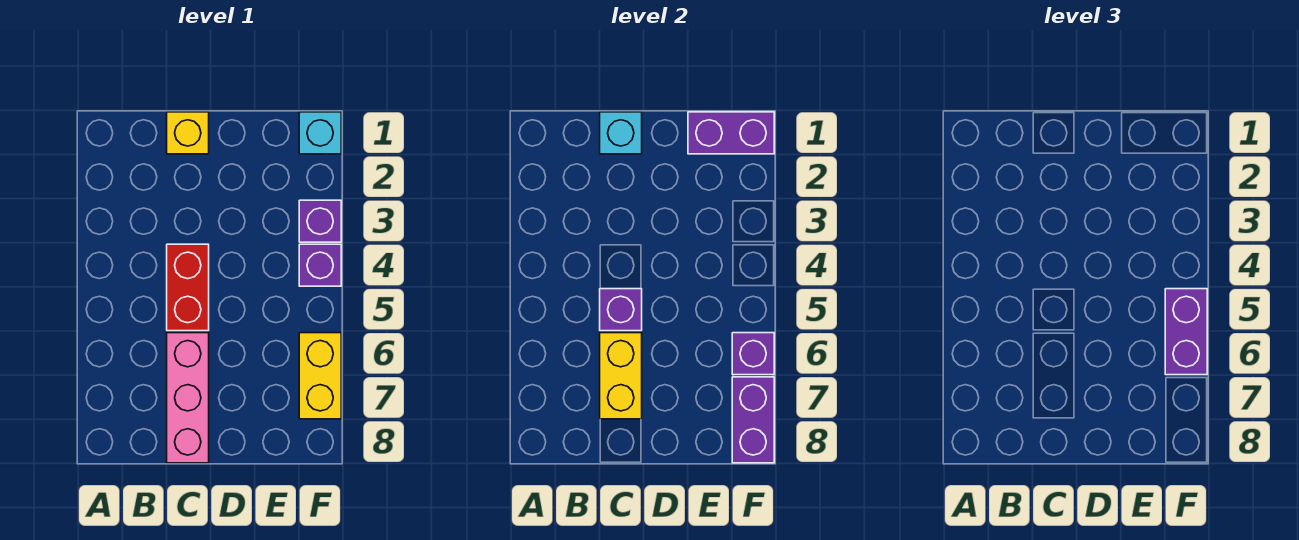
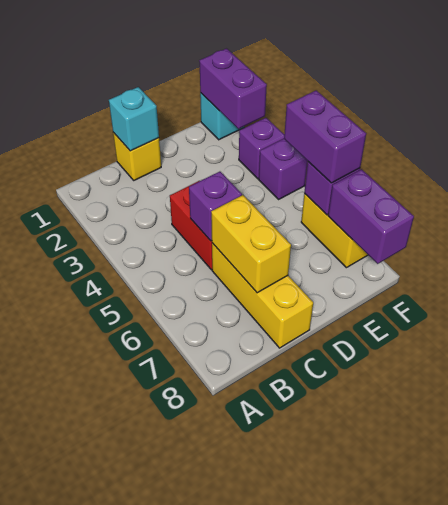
pink 1x3 brick [167,333,209,463] -> yellow 1x3 brick [212,243,313,348]
purple 1x2 brick [688,112,774,154] -> purple 1x2 brick turned to [199,49,267,129]

